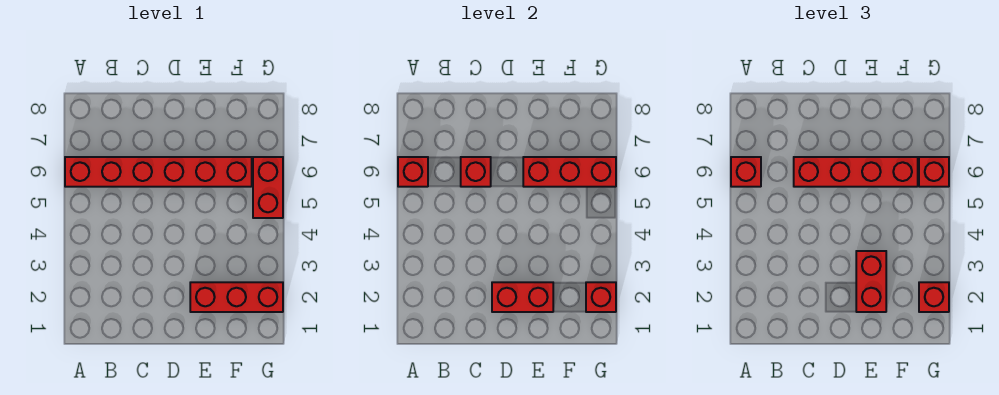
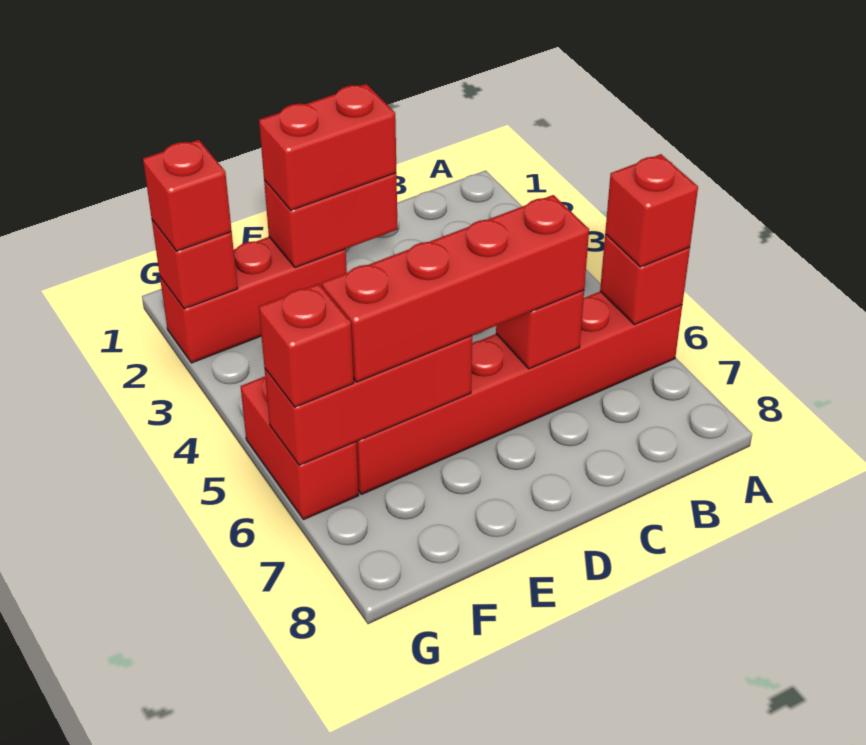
red 1x2 brick [856,251,886,312] -> red 1x2 brick turned to [259,84,396,210]

